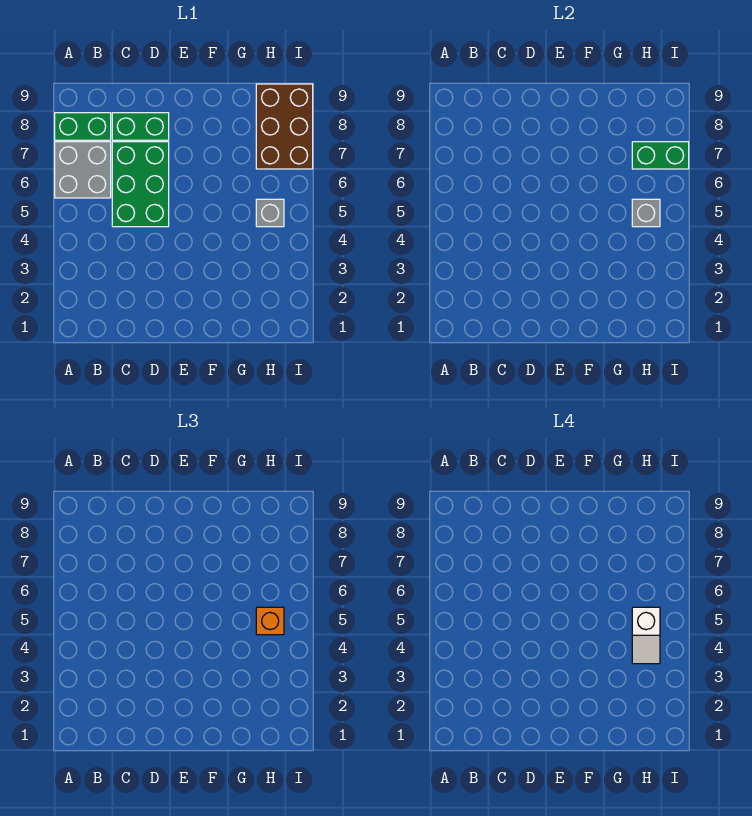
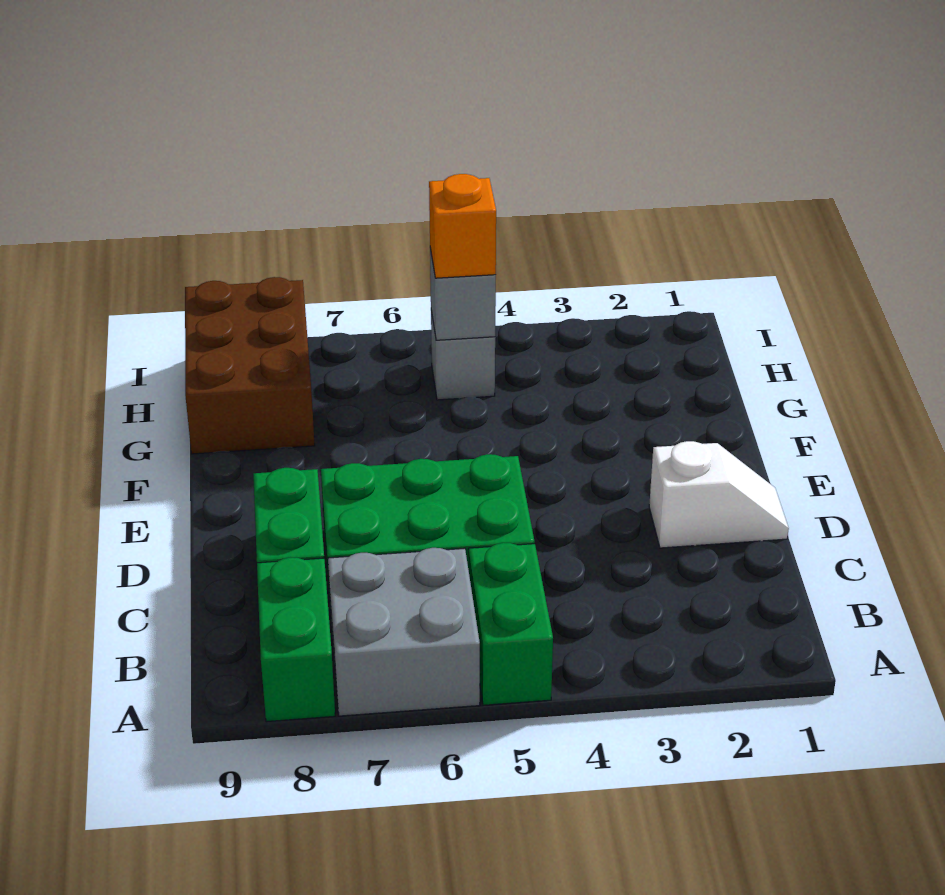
white 1x2 slope [632,607,660,664] -> white 1x2 slope moved to [649,441,789,548]
brown 2x3 brick [256,84,313,169] -> brown 2x3 brick turned to [185,277,315,454]
green 1x2 brick [632,142,689,169] -> green 1x2 brick moved to [469,543,553,705]

